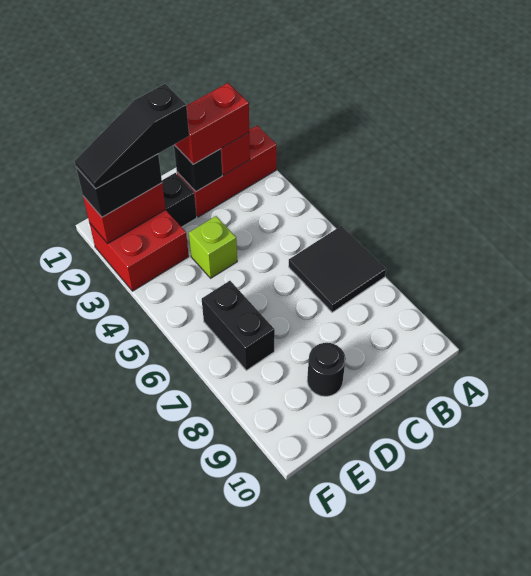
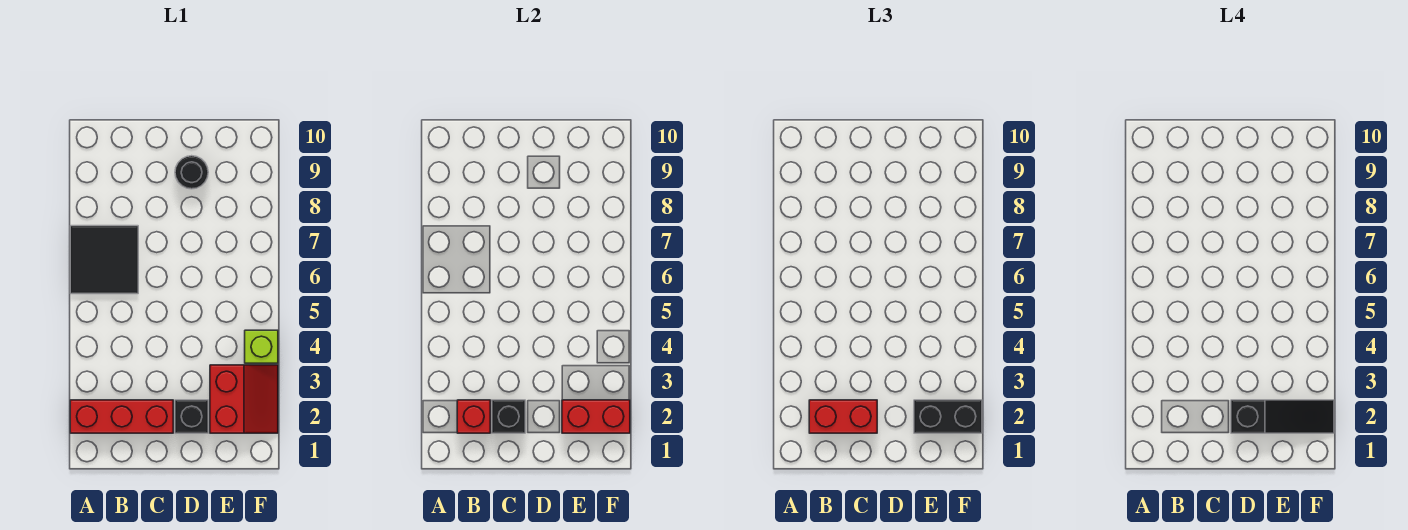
lime 1x1 brick [189,216,237,278] -> lime 1x1 brick moved to [245,330,278,363]
red 2x2 brick [89,210,189,291] -> red 2x2 slope [210,365,278,433]
black 1x2 brick [202,281,275,370] -> none

